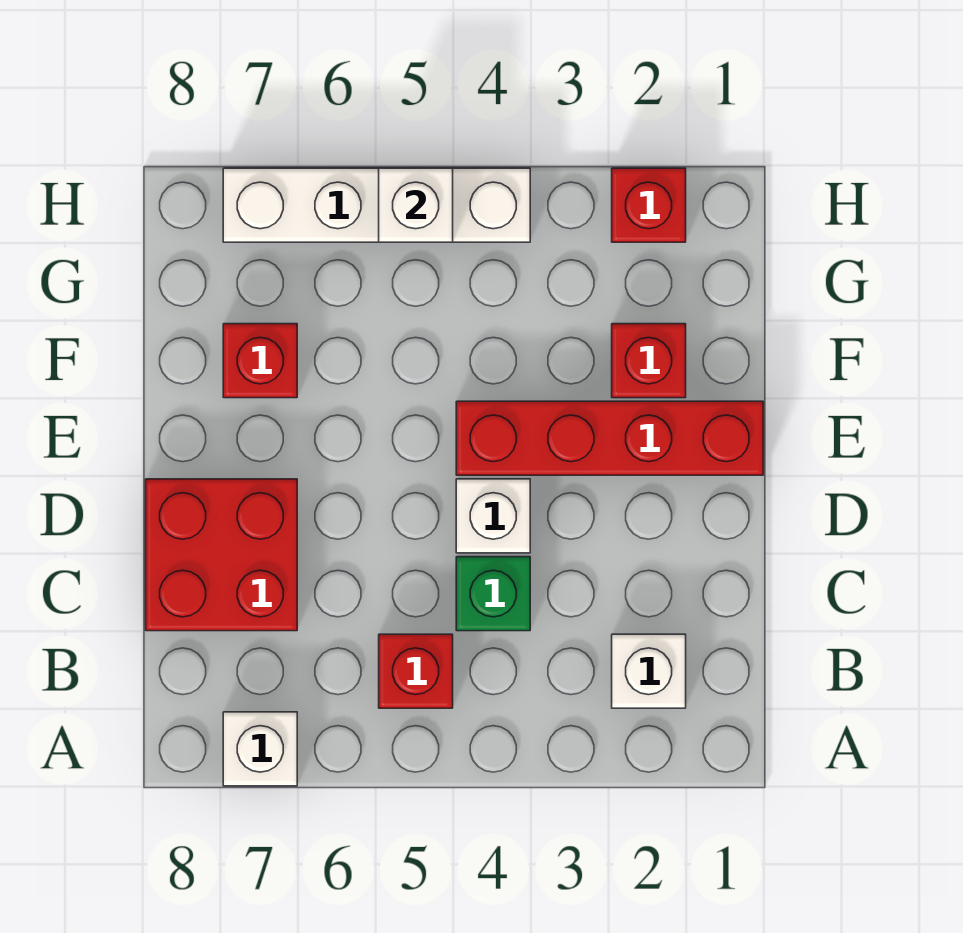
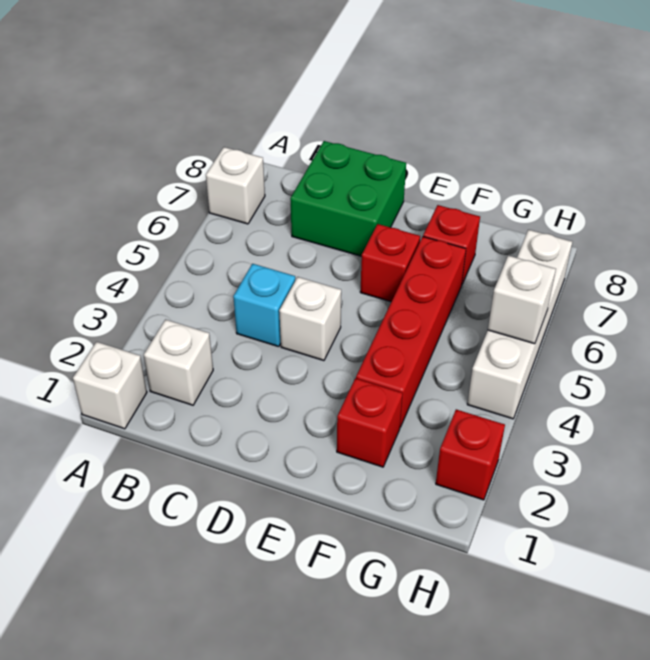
none -> white 1x1 brick [73,342,147,429]
red 1x1 brick [379,634,453,708] -> red 1x1 brick moved to [360,224,420,302]
green 1x1 brick [456,557,530,631] -> cyan 1x1 brick [233,264,295,347]
red 2x2 brick [146,479,297,631] -> green 2x2 brick [290,141,406,256]
red 1x4 brick [456,401,763,475] -> red 1x4 brick moved to [356,237,466,427]

